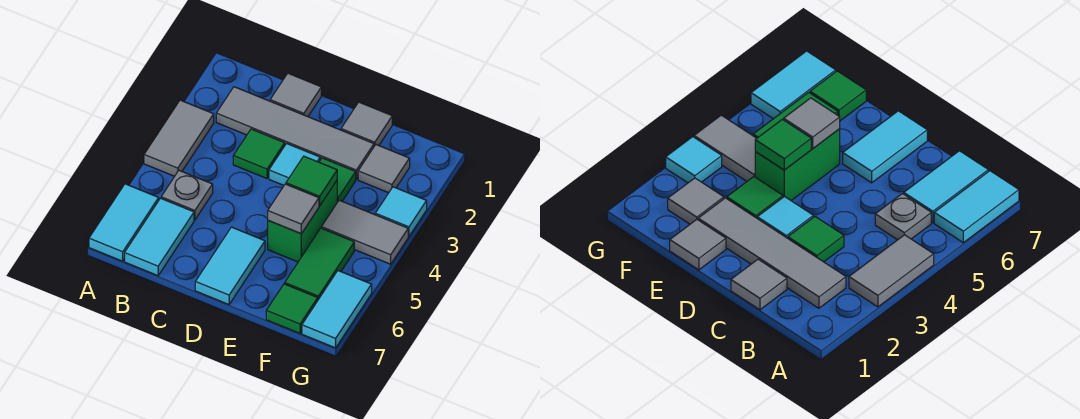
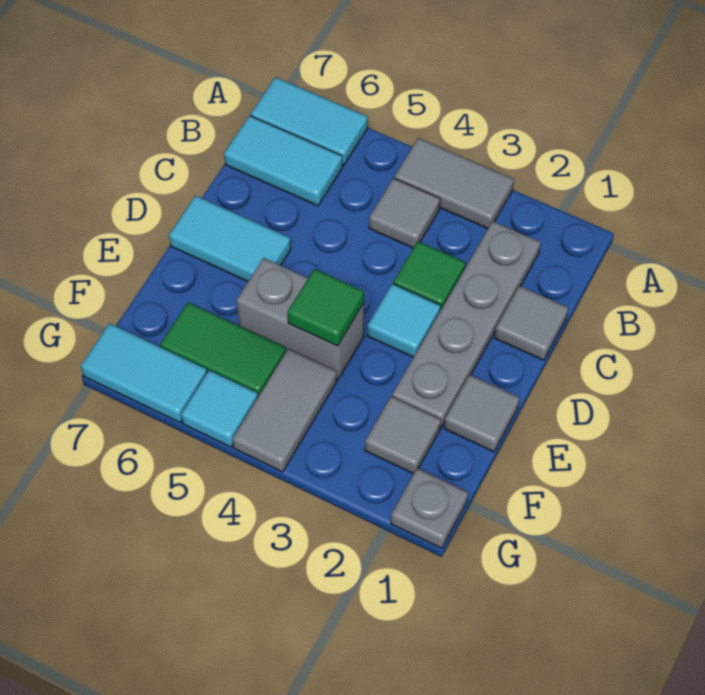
grey 1x4 tile [216,87,374,180] -> grey 1x4 plate [392,221,541,427]
grey 1x1 plate [161,171,213,220] -> grey 1x1 plate moved to [391,468,468,548]
green 1x1 tile [319,158,356,202] -> none
green 1x2 brick [268,181,337,262] -> grey 1x2 brick [237,258,364,379]
grey 1x1 tile [268,184,319,234] -> grey 1x1 tile moved to [369,178,440,248]
green 1x1 tile [266,284,318,333] -> none
cyan 1x1 tile [375,187,427,236] -> cyan 1x1 tile moved to [181,370,258,447]

